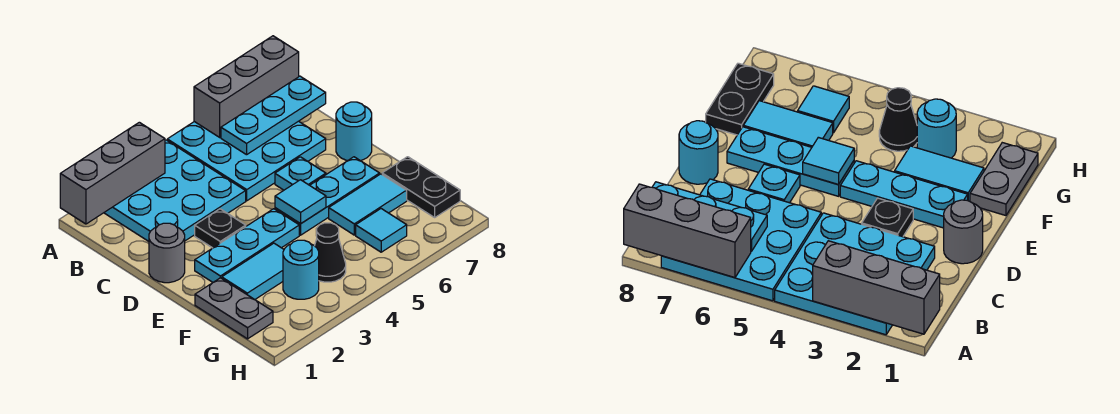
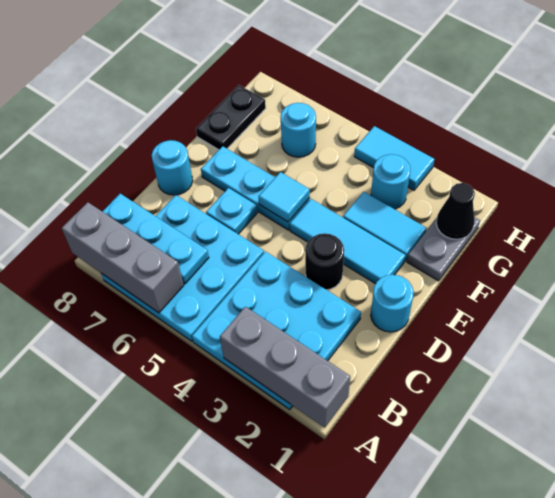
grey 1x1 round brick [149,223,185,283] -> cyan 1x1 round brick [371,275,414,332]
black 1x1 plate [195,209,246,248] -> black 1x1 round brick [305,233,344,290]
cyan 1x3 plate [195,209,299,282] -> cyan 1x3 tile [290,199,405,284]
cyan 1x2 tile [329,174,407,235] -> cyan 1x2 tile moved to [354,126,434,190]
black 1x1 cone [315,223,346,282] -> black 1x1 cone moved to [436,183,475,239]
cyan 1x1 tile [356,209,407,252] -> cyan 1x1 round brick [281,103,316,157]

